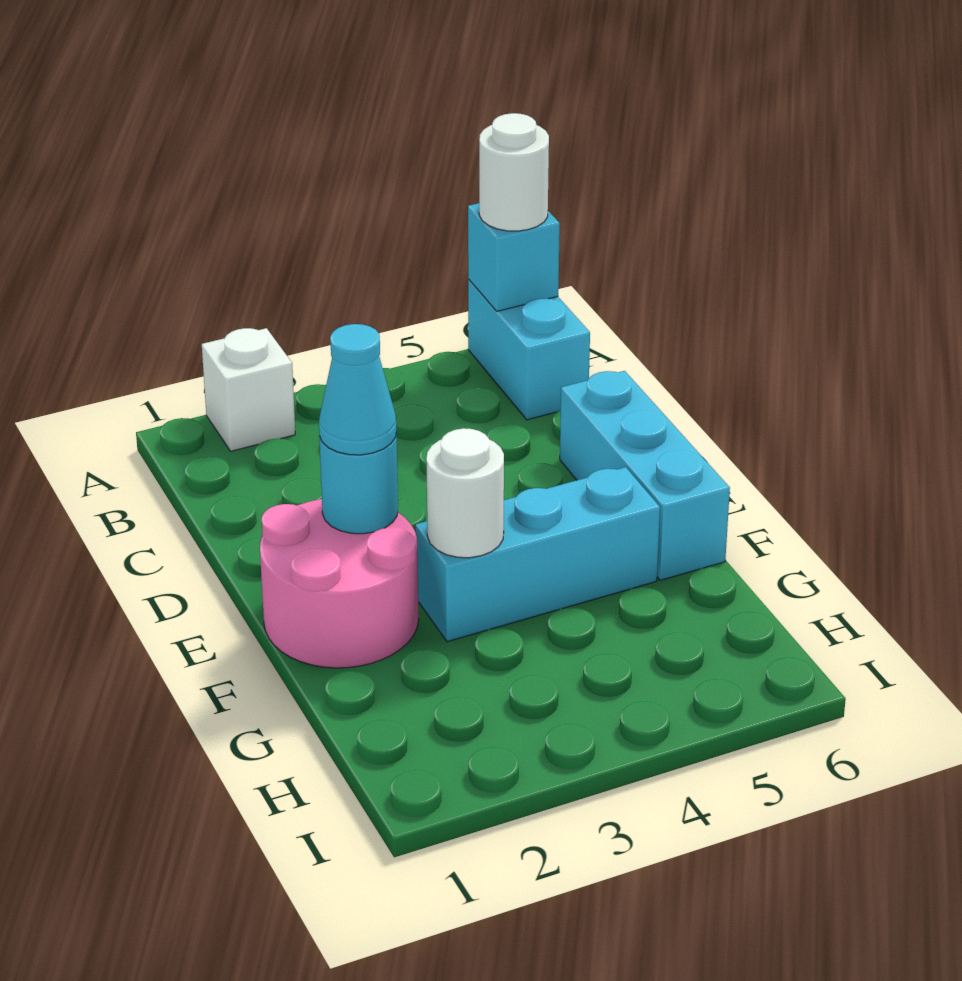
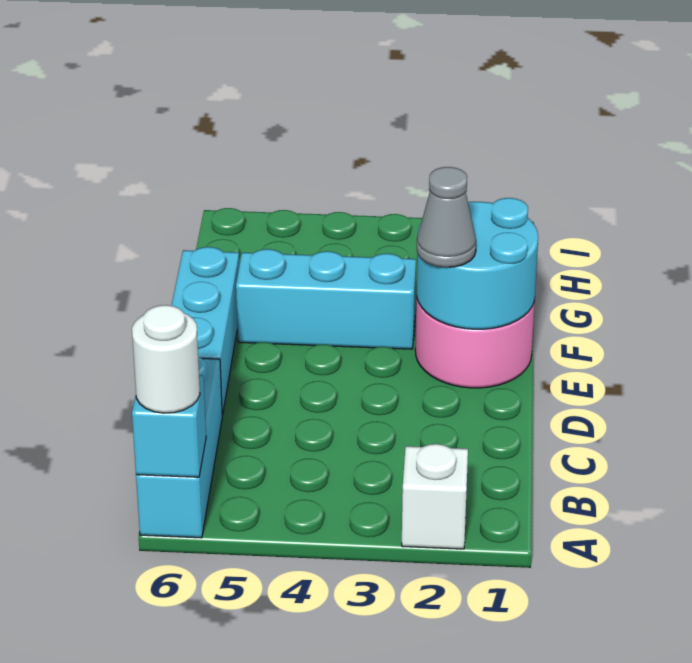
cyan 1x2 brick [468,280,590,420] -> cyan 1x3 brick [136,357,222,538]
cyan 1x1 round brick [319,436,398,534] -> cyan 2x2 round brick [417,198,538,329]
cyan 1x1 cone [319,324,396,455] -> grey 1x1 cone [417,167,476,267]
white 1x1 round brick [426,428,504,558] -> none

